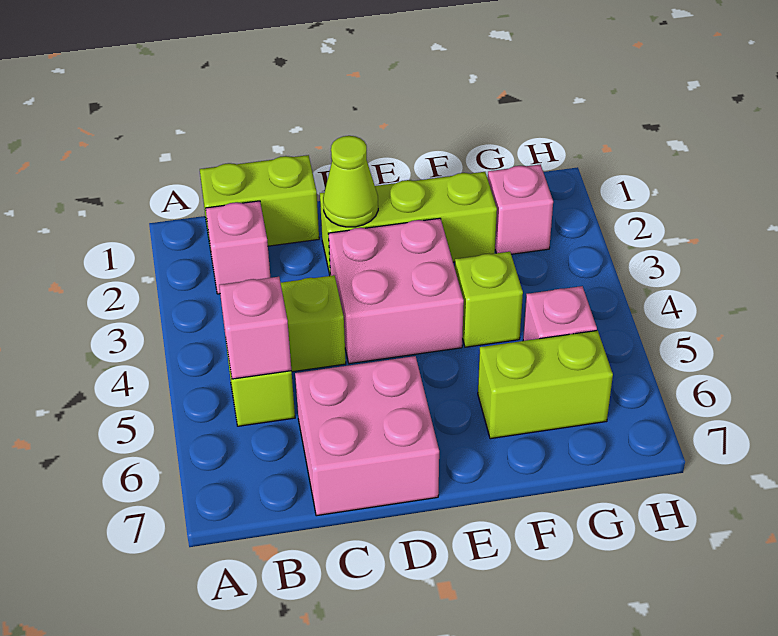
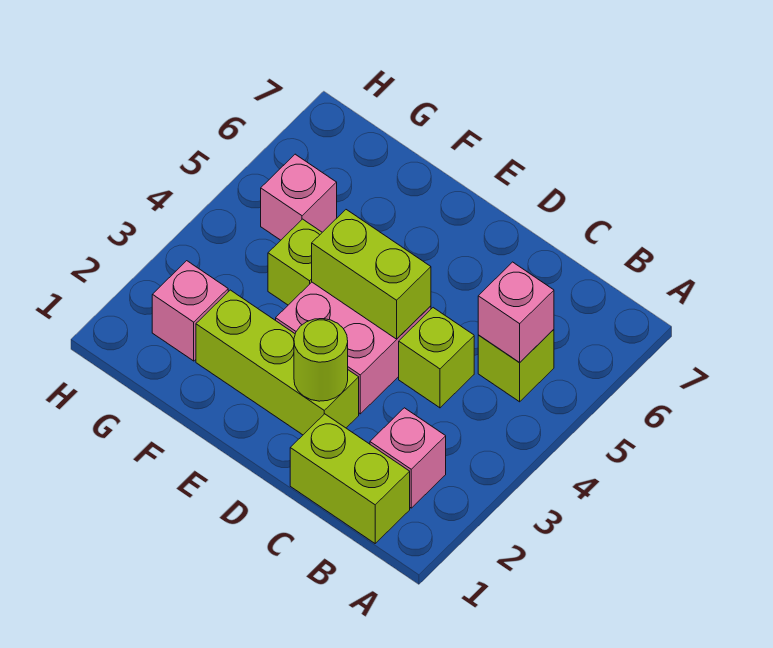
pink 2x2 brick [295,356,439,516] -> none
lime 1x1 cone [323,136,378,227] -> lime 1x1 round brick [294,319,348,401]
lime 1x2 brick [478,330,613,439] -> lime 1x2 brick moved to [312,210,431,339]

